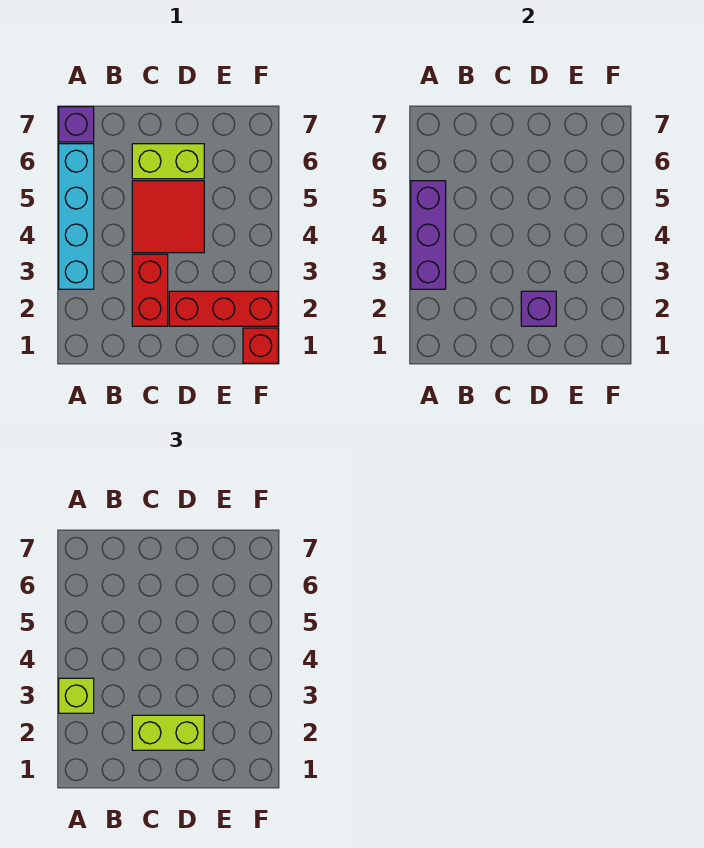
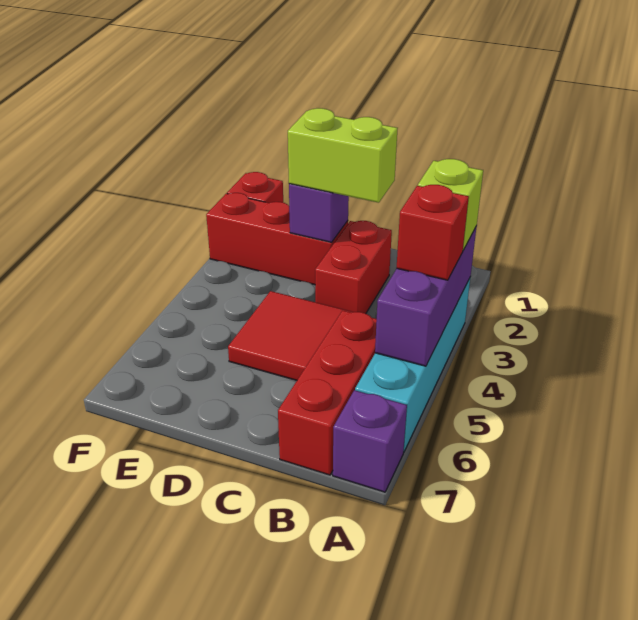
none -> red 1x1 brick [397,185,469,280]
none -> red 1x3 brick [278,310,377,475]
lime 1x2 brick [132,144,204,179] -> none

